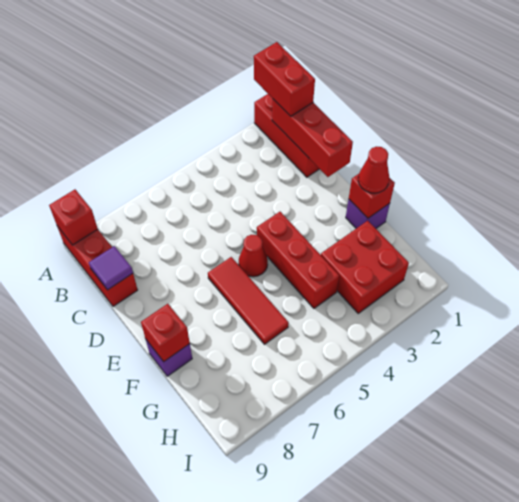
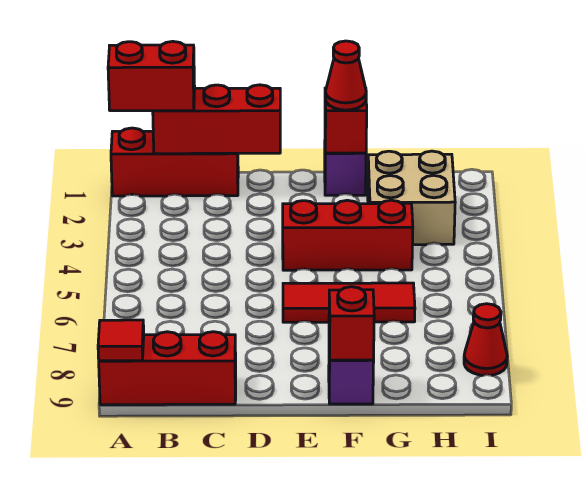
red 1x1 brick [49,190,98,245] -> red 1x1 tile [98,320,144,361]
purple 1x1 tile [89,246,133,290] -> none
red 1x1 cone [239,235,268,277] -> red 1x1 cone moved to [464,304,507,375]
red 2x2 brick [321,221,409,313] -> tan 2x2 brick [368,151,455,245]

